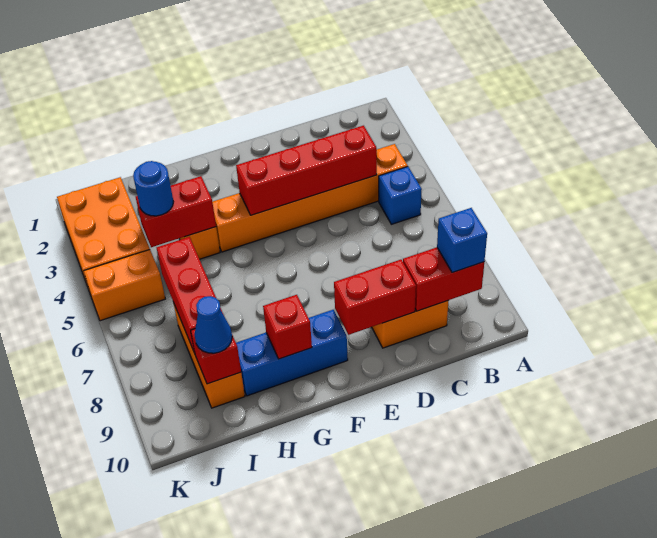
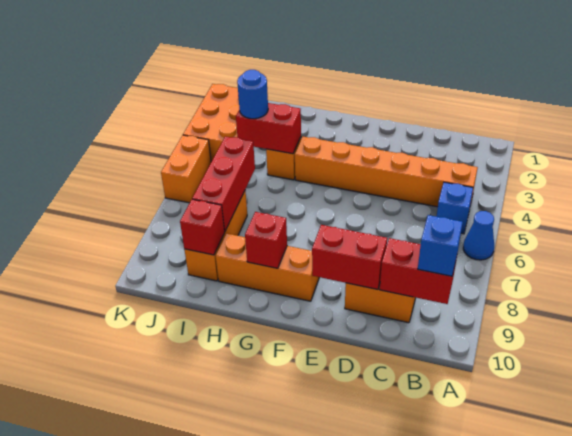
red 1x4 brick [236,126,377,215] -> none
blue 1x3 brick [236,310,348,396] -> orange 1x3 brick [216,233,319,301]
blue 1x1 cone [194,296,232,353] -> blue 1x1 cone moved to [463,211,494,260]
orange 1x2 brick [84,250,165,321] -> orange 1x2 brick turned to [161,135,211,203]

